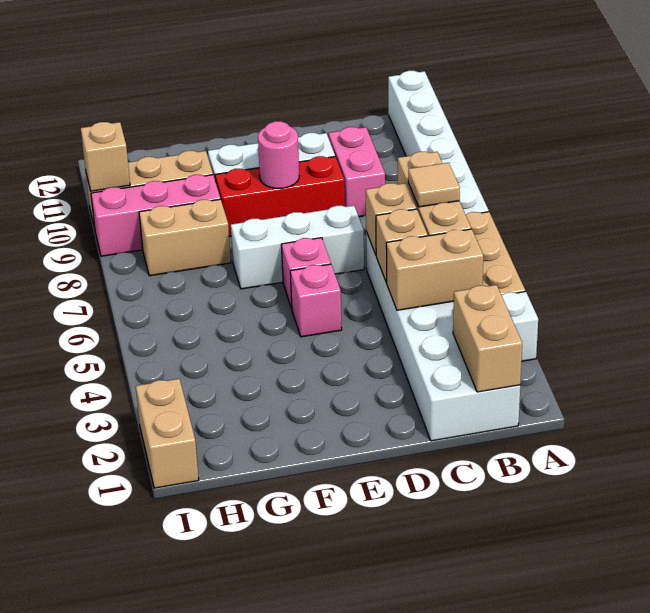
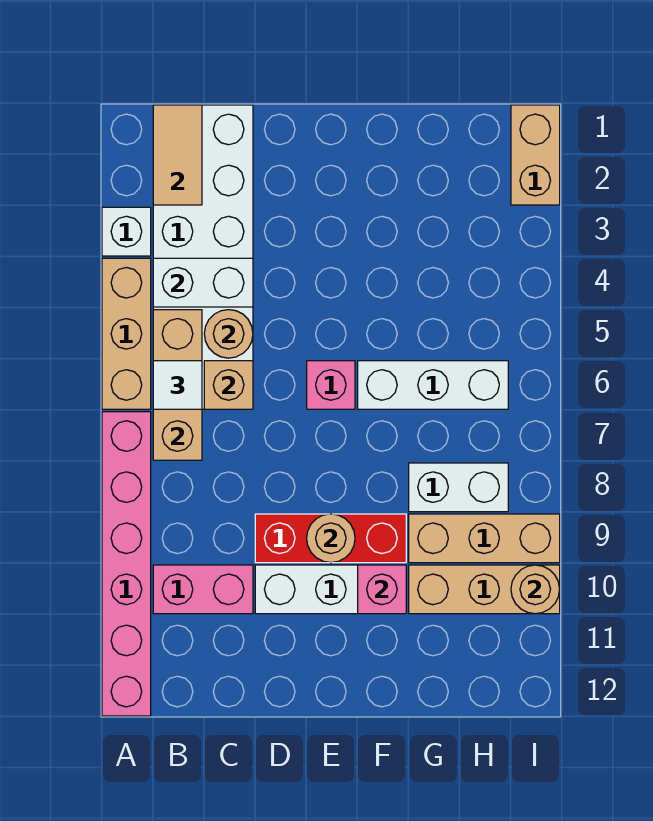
white 1x6 brick [388,71,489,214] -> pink 1x6 brick [102,412,151,716]
tan 1x2 brick [453,285,522,392] -> tan 1x2 tile [153,105,202,205]
tan 1x2 brick [386,229,483,310] -> white 1x2 brick [153,258,253,307]
tan 1x1 tile [408,163,460,207] -> white 1x1 tile [153,361,202,409]
tan 1x1 brick [376,209,428,282] -> tan 1x1 round brick [204,310,253,358]
pink 1x2 brick [328,127,385,217] -> pink 1x2 brick turned to [153,565,253,614]
white 1x3 brick [231,206,364,289] -> white 1x3 brick moved to [358,361,508,409]
pink 1x1 brick [290,264,342,337] -> pink 1x1 brick moved to [358,565,406,614]
pink 1x1 round brick [258,121,299,188] -> tan 1x1 round brick [307,514,355,563]
tan 1x2 brick [139,199,231,276] -> white 1x2 brick [409,463,508,512]
pink 1x3 brick [91,175,220,256] -> tan 1x3 brick [409,514,560,563]
tan 1x1 brick [81,122,130,191] -> tan 1x1 round brick [511,565,560,614]

